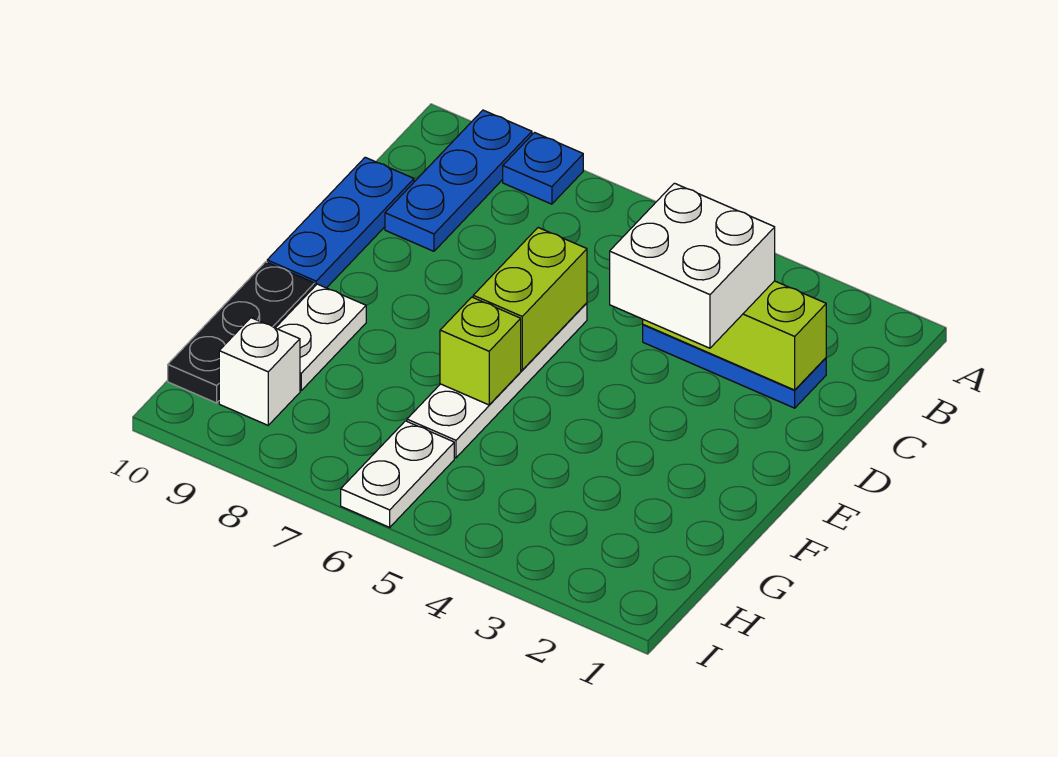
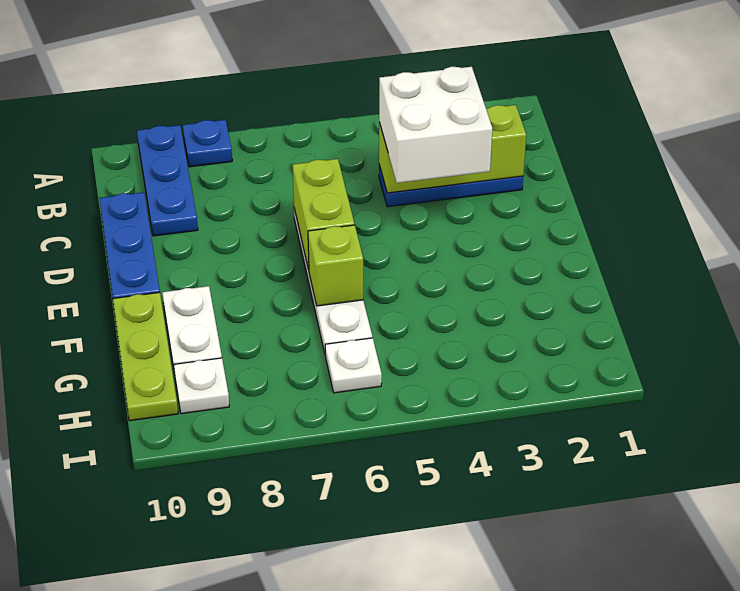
black 1x3 plate [168,262,315,403] -> lime 1x3 plate [113,292,178,421]
white 1x2 plate [341,421,454,527] -> white 1x1 plate [325,338,382,393]
white 1x1 brick [219,318,300,425] -> white 1x1 plate [174,358,229,414]

